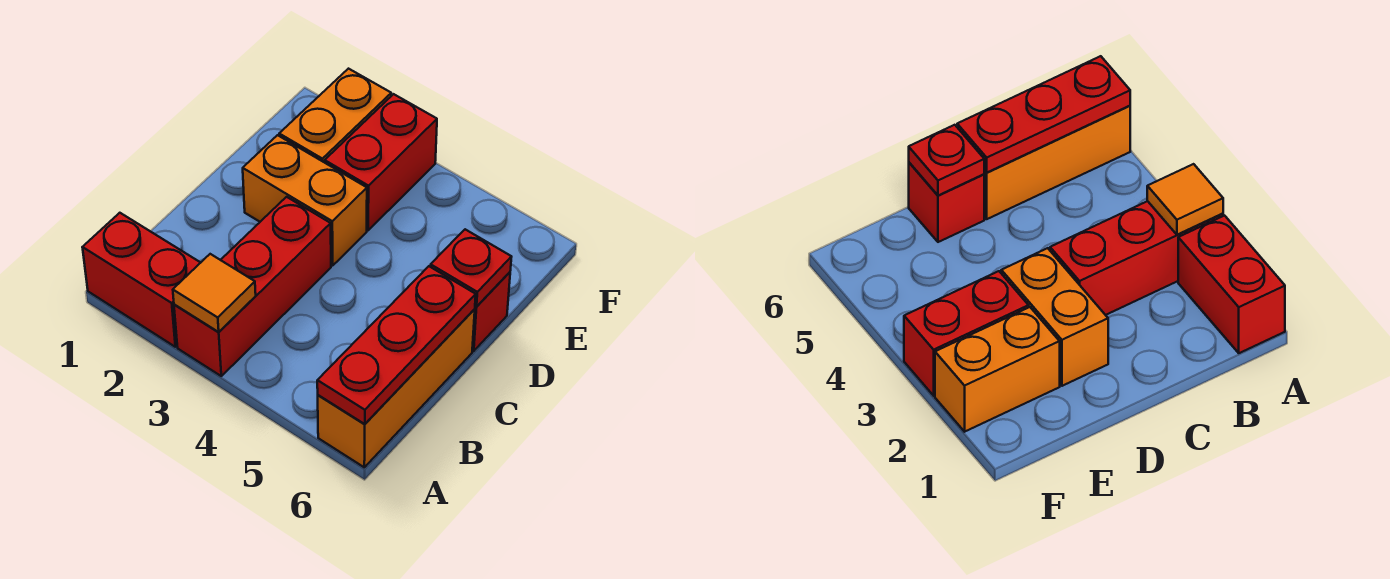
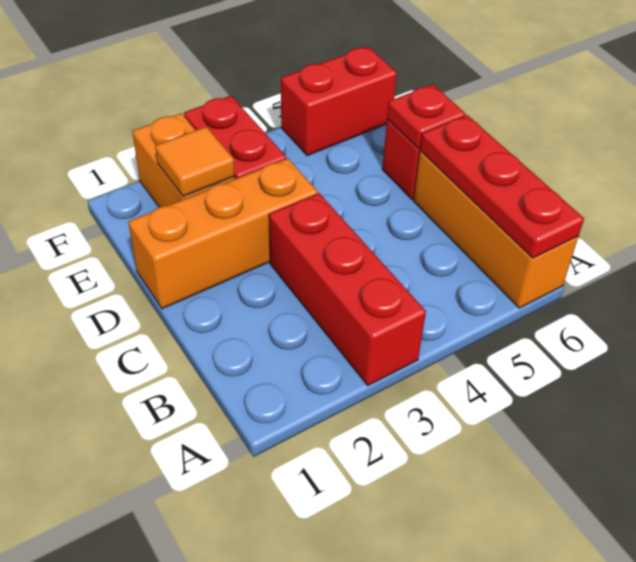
red 1x2 brick [82,213,201,347] -> red 1x2 brick moved to [281,47,397,156]
orange 1x1 tile [173,254,256,332] -> orange 1x1 tile moved to [155,127,235,196]
orange 1x2 brick [243,135,367,266] -> orange 1x3 brick [128,158,318,309]

